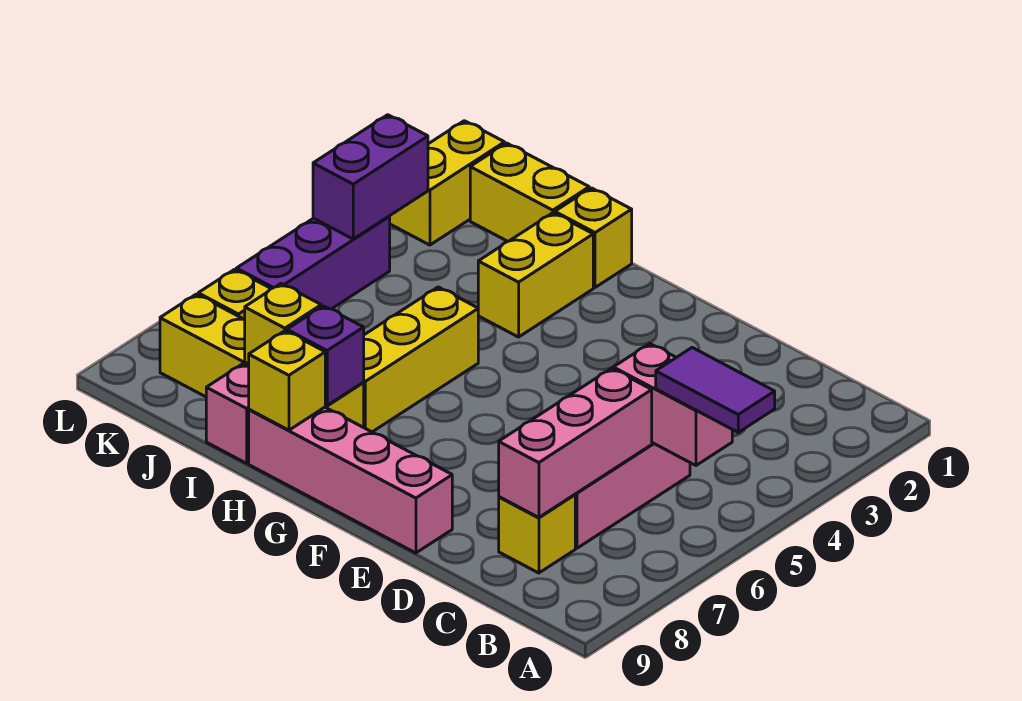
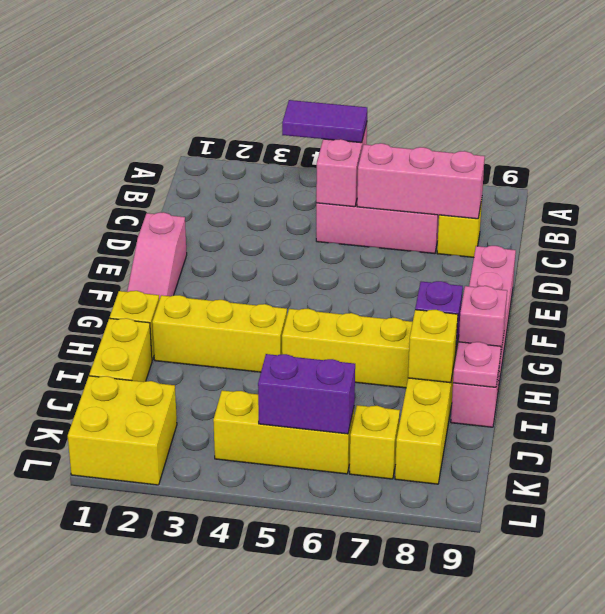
purple 1x2 tile [656,348,775,432] -> purple 1x2 tile turned to [282,100,367,143]
none -> pink 1x3 slope [127,212,187,300]
yellow 1x2 brick [478,213,593,337] -> yellow 1x3 brick [152,295,287,372]
yellow 1x1 brick [249,331,325,430] -> pink 1x1 brick [459,286,507,355]
none -> pink 1x1 plate [453,342,501,387]
yellow 1x2 brick [390,121,505,245] -> yellow 2x2 brick [68,376,177,485]
purple 1x2 brick [313,115,428,239] -> purple 1x2 brick moved to [258,354,355,434]
purple 1x3 brick [236,216,390,309] -> yellow 1x3 brick [213,390,354,474]

